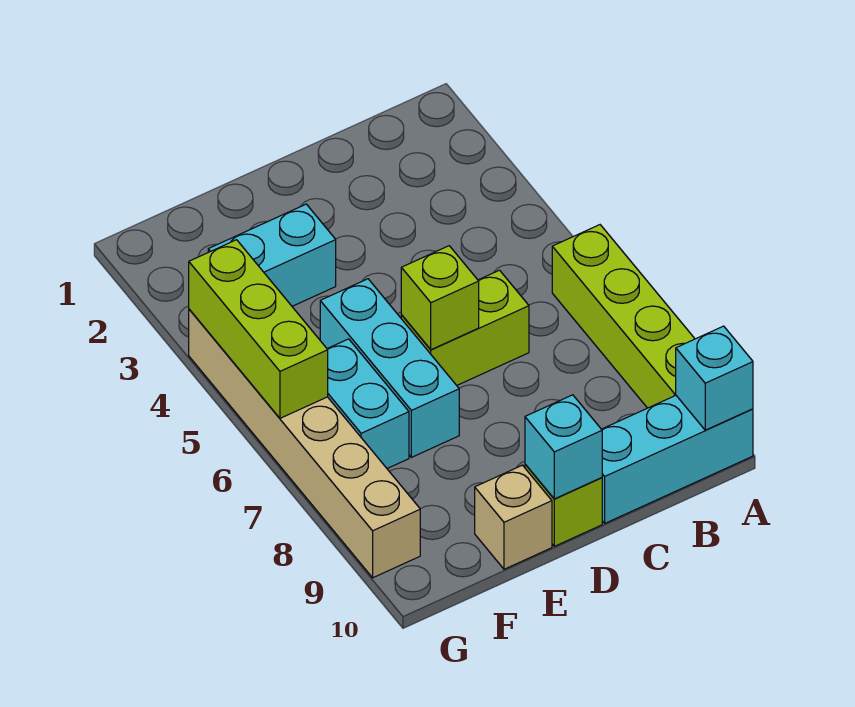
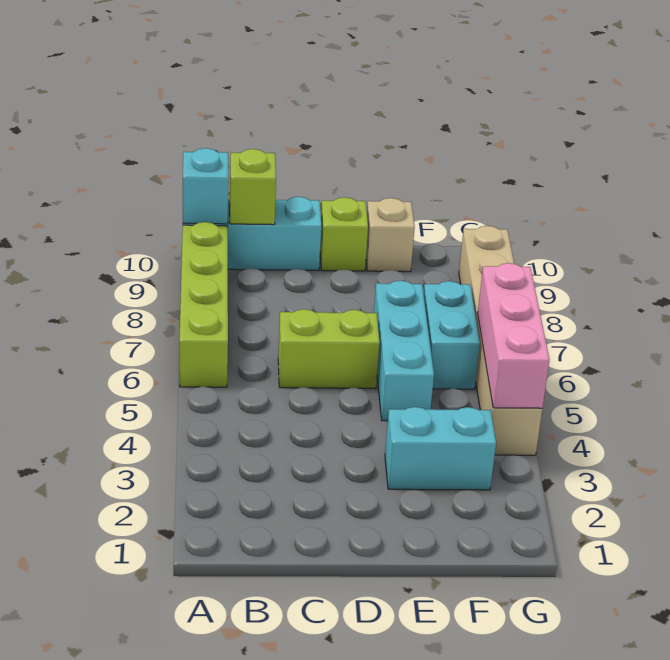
lime 1x1 brick [401,246,479,350] -> lime 1x1 brick moved to [230,149,276,225]
cyan 1x1 brick [525,395,602,499] -> none
lime 1x3 brick [189,240,328,418] -> pink 1x3 brick [478,263,549,408]

